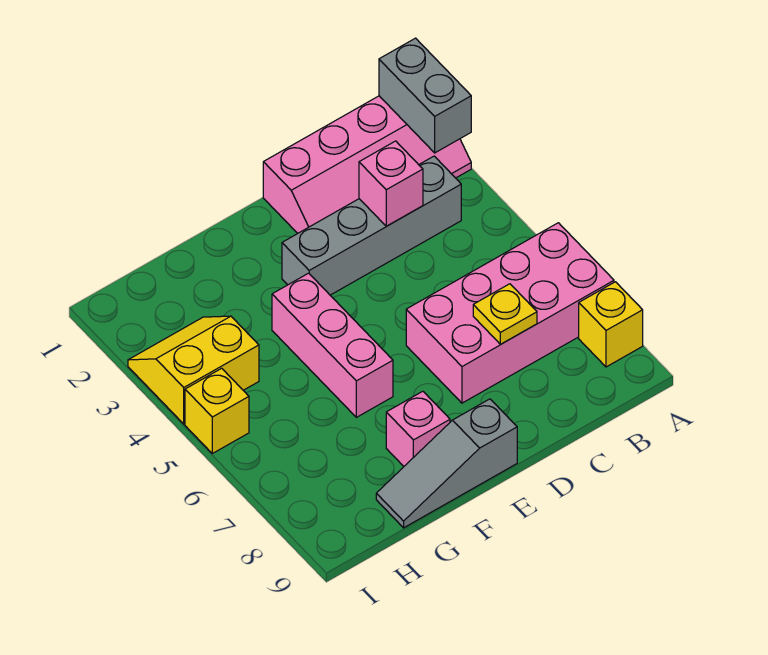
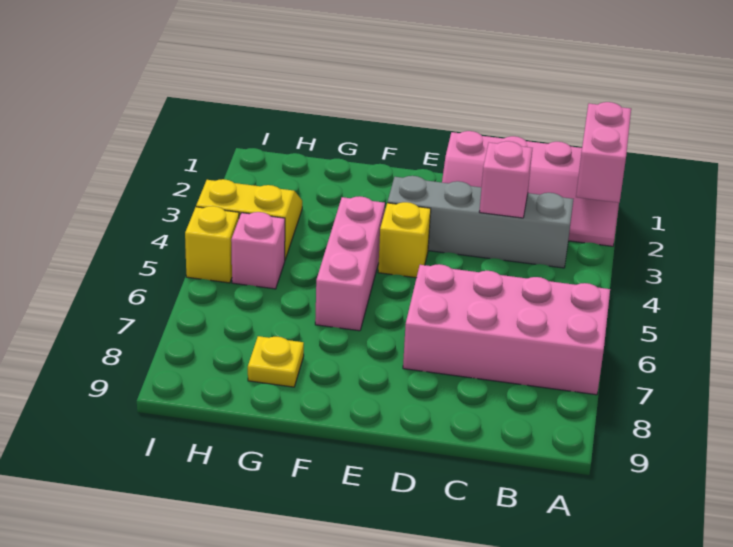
grey 1x2 brick [379,38,471,153] -> pink 1x2 brick [576,102,631,203]
yellow 1x1 brick [579,282,643,367] -> yellow 1x1 brick moved to [378,202,431,278]
yellow 1x1 plate [473,284,537,344] -> yellow 1x1 plate moved to [248,336,304,387]
grey 1x3 slope [376,399,517,528] -> none
pink 1x1 brick [386,391,450,466] -> pink 1x1 brick moved to [231,212,285,289]

